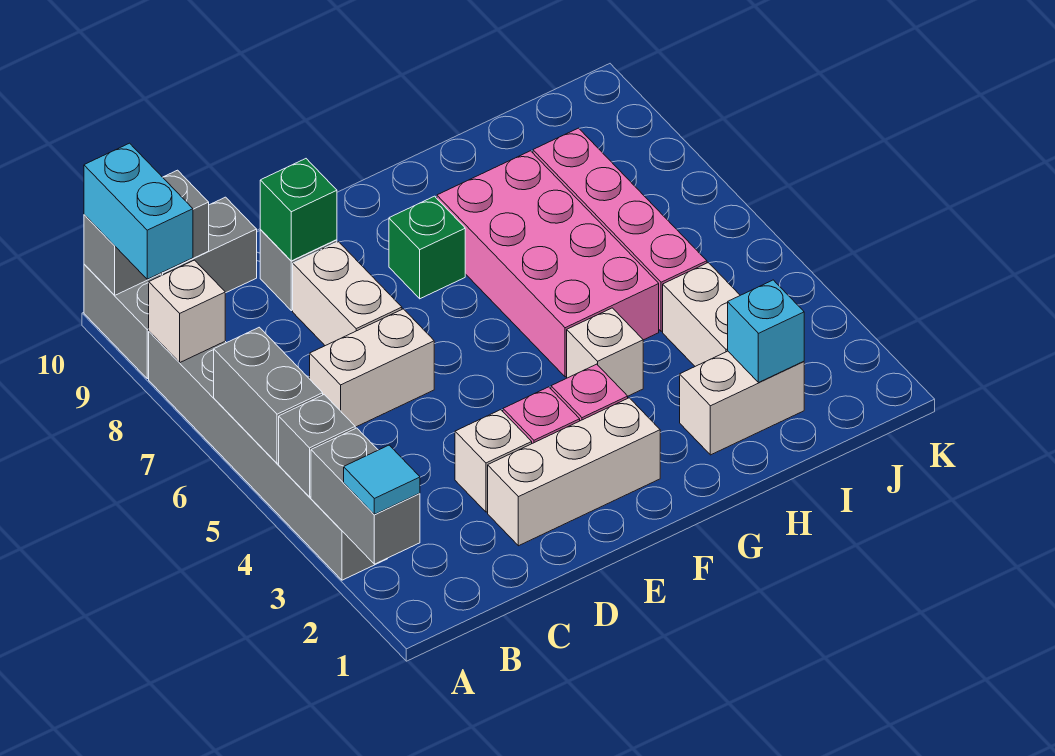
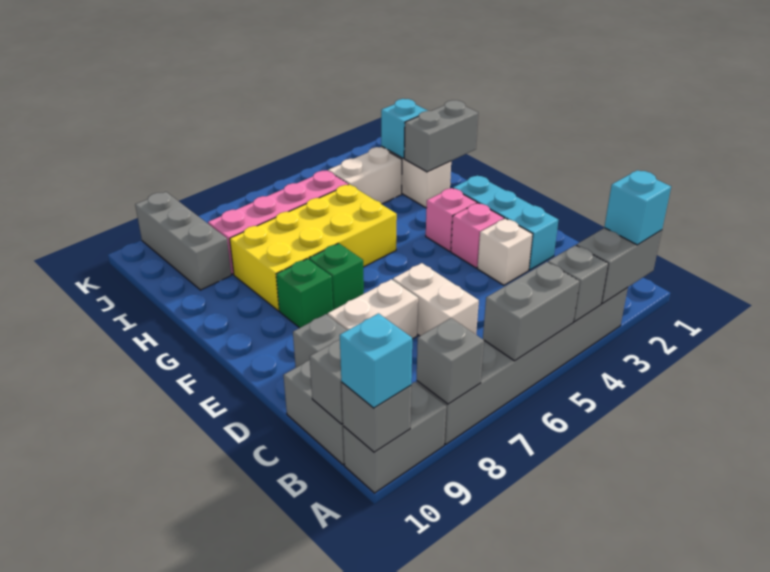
cyan 1x1 tile [344,445,420,514] -> cyan 1x1 brick [604,171,671,245]
white 1x1 brick [149,260,225,363] -> grey 1x1 brick [417,318,484,404]
cyan 1x2 brick [84,143,193,279] -> cyan 1x1 brick [340,313,412,408]
white 1x3 brick [488,398,660,546] -> cyan 1x3 brick [453,175,558,270]
green 1x1 brick [260,159,337,261] -> green 1x1 brick moved to [309,243,364,310]
white 1x1 brick [567,308,643,396] -> none
pink 2x4 brick [437,151,659,377] -> yellow 2x4 brick [230,184,397,311]
none -> grey 1x2 brick [404,100,478,172]
none -> grey 1x3 brick [135,192,231,290]

